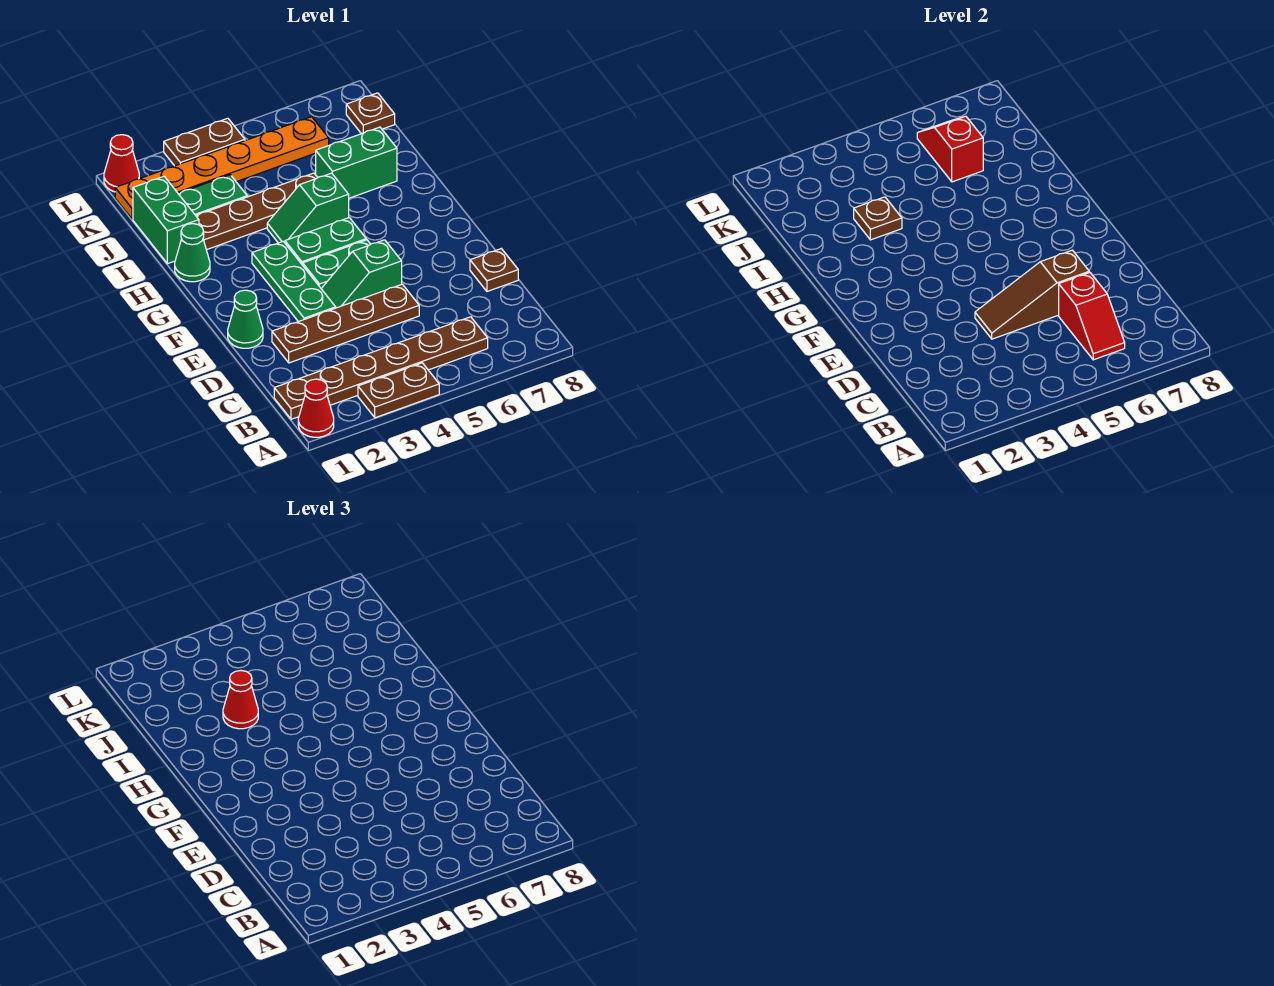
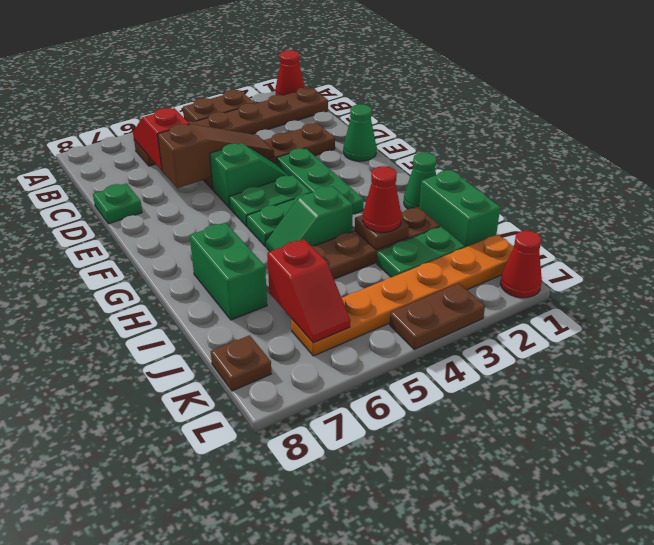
brown 1x1 plate [470,249,518,291] -> green 1x1 plate [93,183,142,224]
green 1x2 slope [267,173,349,243] -> green 1x2 slope turned to [266,186,353,251]
green 1x2 brick [316,127,397,198] -> green 1x2 brick turned to [189,223,267,320]

